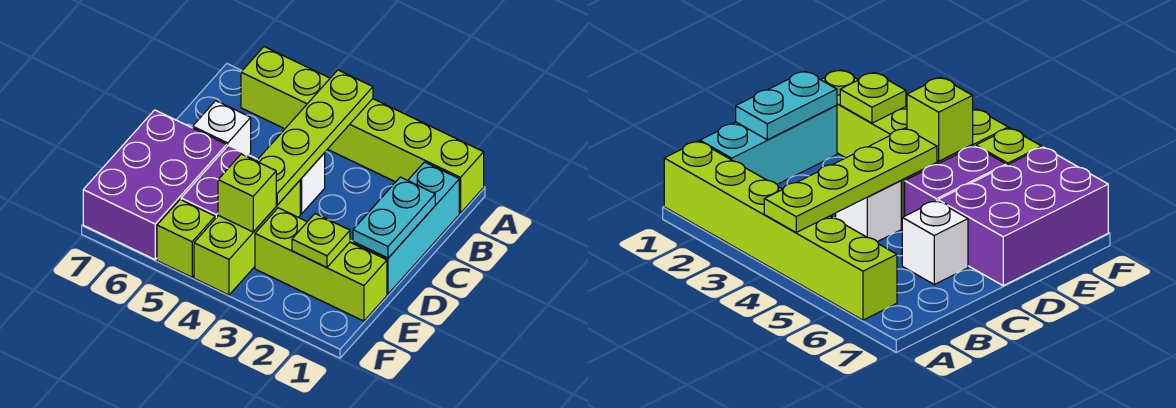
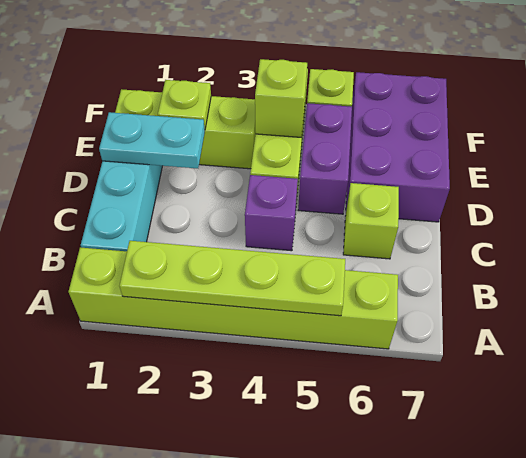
lime 1x4 plate [257,70,373,205] -> lime 1x4 plate turned to [119,241,345,316]
cyan 1x2 plate [353,177,435,258] -> cyan 1x2 plate turned to [99,112,205,168]
white 1x1 brick [300,153,325,214] -> purple 1x1 brick [245,175,298,251]
white 1x1 brick [193,101,251,155] -> lime 1x1 brick [343,183,399,259]

